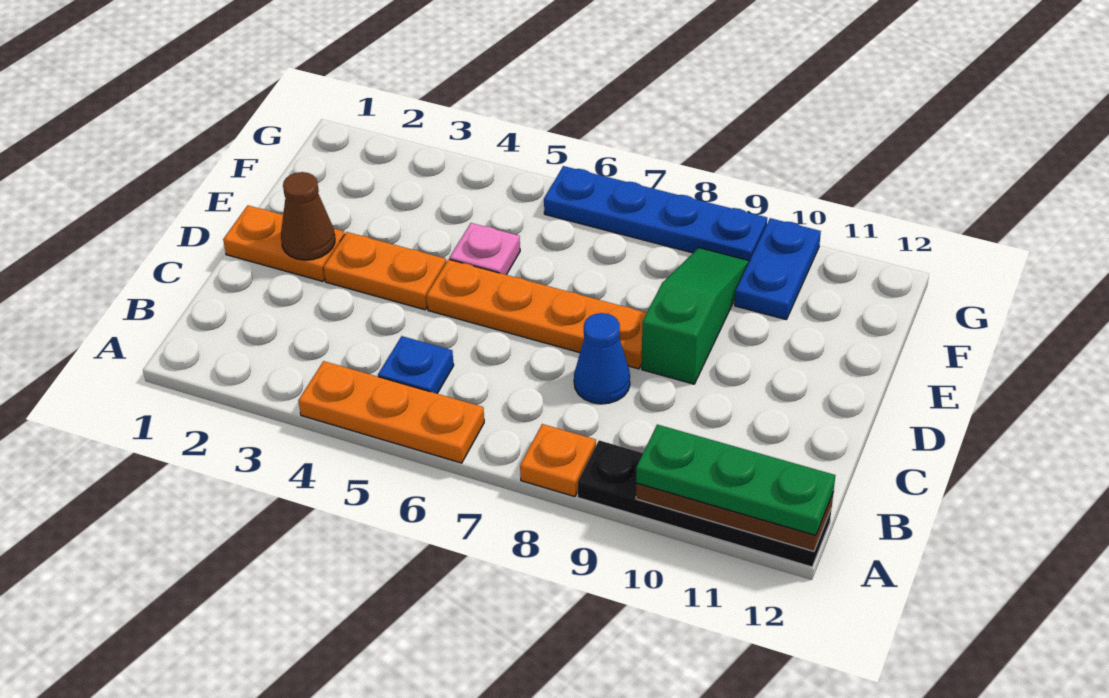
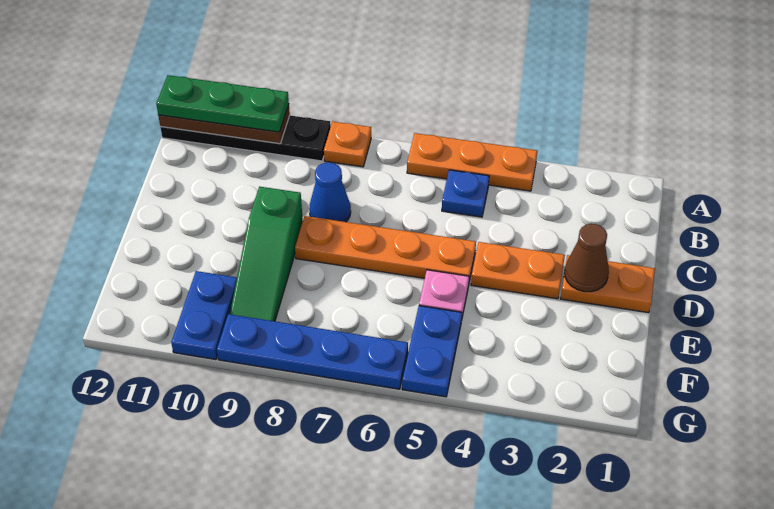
none -> blue 1x2 plate [402,306,462,397]

